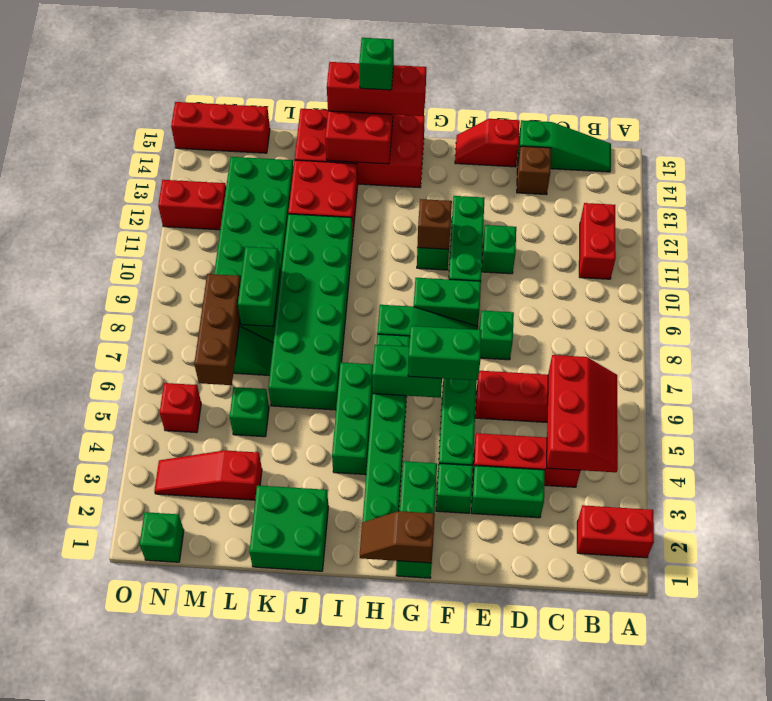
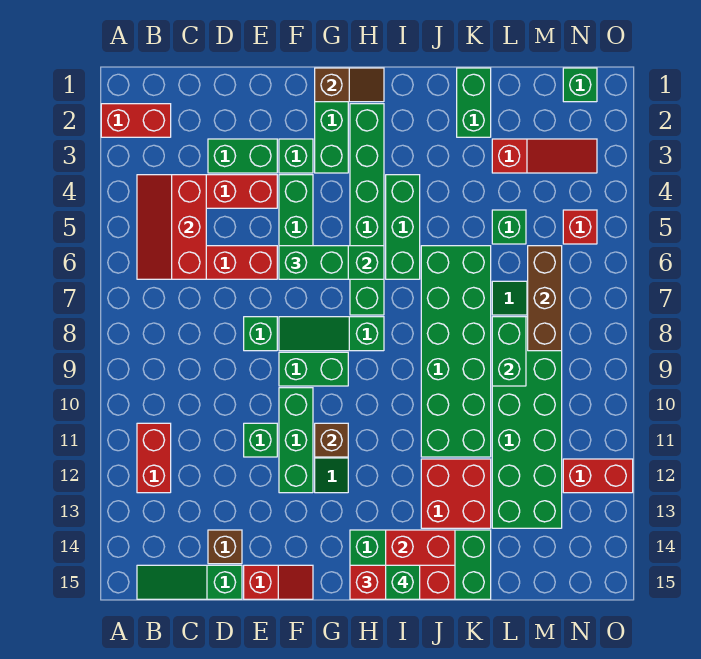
red 2x4 brick [295,109,425,188] -> green 2x4 brick [350,530,491,599]
green 2x2 brick [249,485,329,571] -> green 1x2 brick [457,68,491,137]
red 1x3 brick [171,102,270,153] -> none

